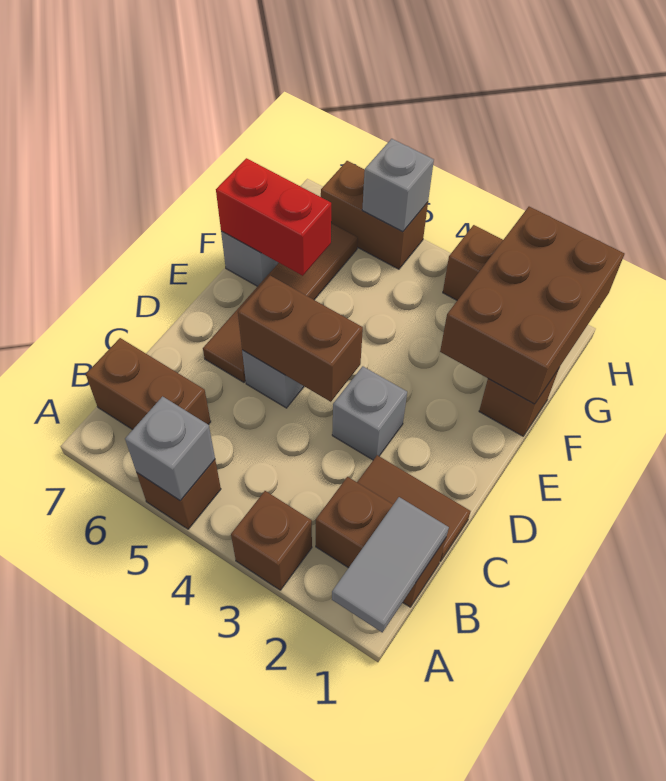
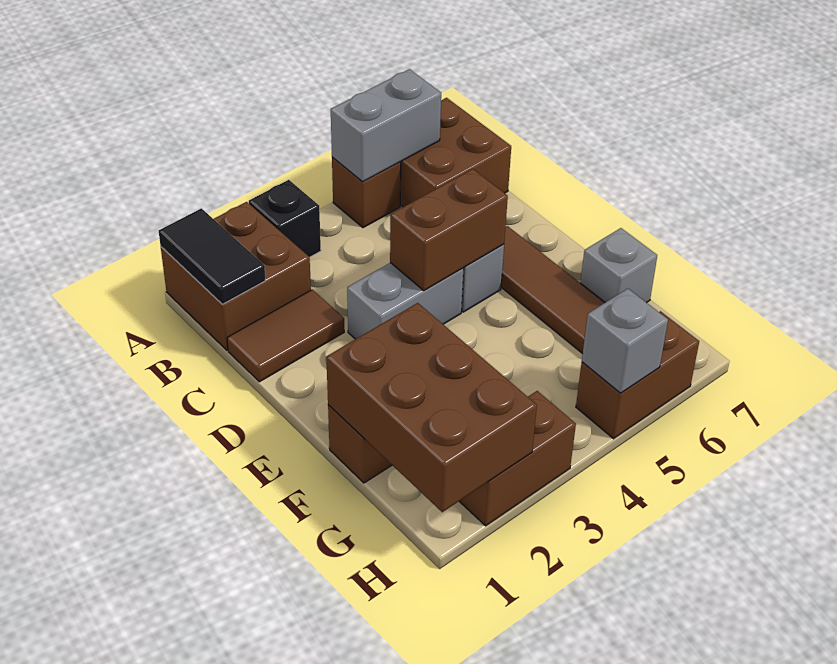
grey 1x2 tile [332,497,449,632] -> black 1x2 tile [159,208,265,304]
brown 1x1 brick [231,491,312,590] -> black 1x1 brick [249,180,321,257]
grey 1x1 brick [125,396,215,501] -> grey 1x2 brick [331,69,441,182]
brown 1x2 brick [316,477,446,607] -> brown 2x2 brick [161,202,311,350]
brown 1x2 brick [86,338,211,430] -> brown 2x2 brick [400,98,511,207]
grey 1x1 brick [332,366,407,460] -> grey 1x2 brick [347,263,464,339]
red 1x2 brick [216,158,331,276] -> none

